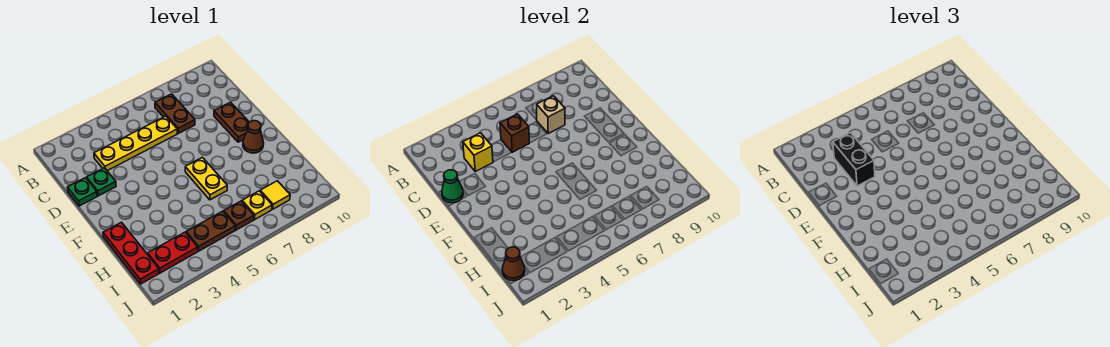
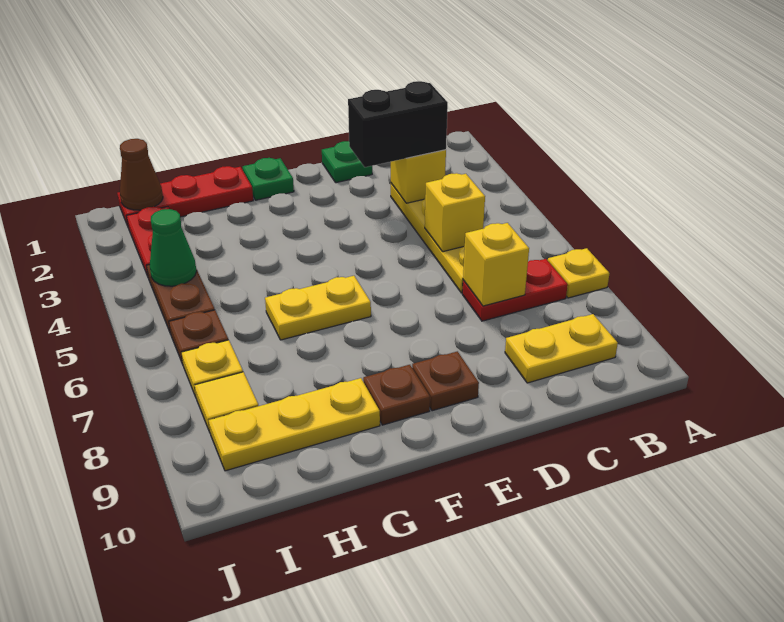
none -> yellow 1x1 plate [548,248,610,298]
brown 1x2 plate [155,94,195,133] -> red 1x2 plate [462,259,568,321]
none -> yellow 1x2 plate [505,314,618,383]
brown 1x1 brick [500,114,529,152] -> yellow 1x1 brick [425,173,485,252]
tan 1x1 brick [537,96,565,133] -> yellow 1x1 brick [463,223,529,306]
green 1x1 cone [442,170,463,203] -> green 1x1 cone moved to [150,209,196,286]
green 1x1 plate [87,168,116,196] -> green 1x1 plate moved to [243,158,294,200]
brown 1x2 plate [214,102,249,142] -> brown 1x1 plate [412,351,479,411]
brown 1x1 cone [243,121,264,153] -> brown 1x1 plate [363,365,430,425]
none -> yellow 1x3 plate [209,378,380,471]

